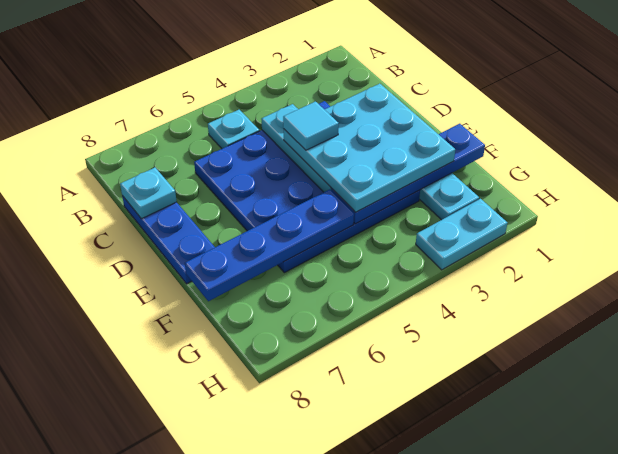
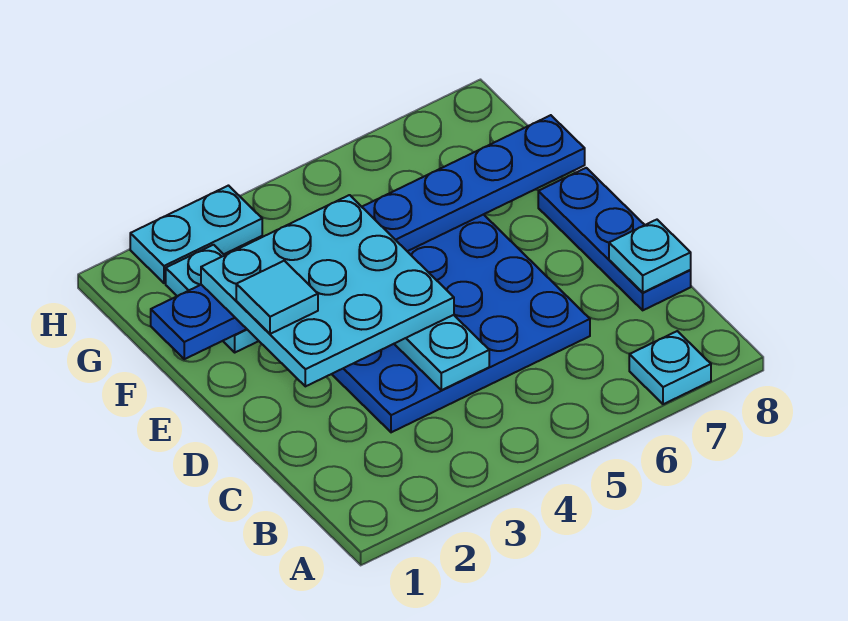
cyan 1x1 plate [208,110,259,149] -> cyan 1x1 plate moved to [629,331,711,404]
cyan 1x1 tile [283,102,339,150] -> cyan 1x1 tile moved to [236,261,318,334]

